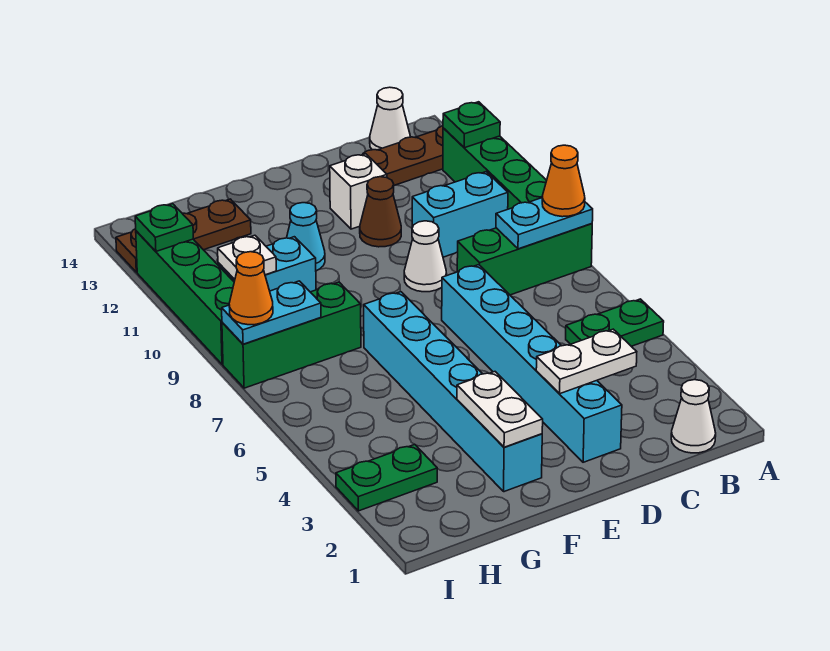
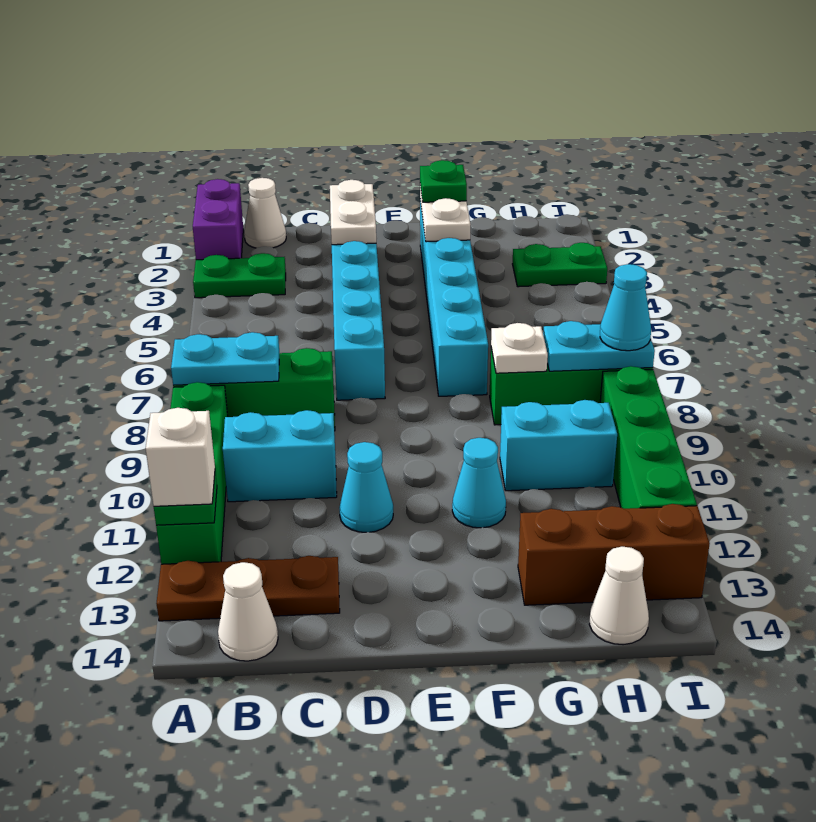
none -> purple 1x2 brick [193,179,243,260]
green 1x2 plate [566,299,664,346] -> green 1x2 plate moved to [193,253,286,298]
orange 1x1 cone [542,145,585,217] -> none
white 1x2 plate [536,329,637,394] -> white 1x2 plate turned to [330,180,376,245]
white 1x1 cone [404,221,446,292] -> white 1x1 cone moved to [589,547,649,645]
brown 1x1 cone [360,177,401,247] -> cyan 1x1 cone [339,442,393,532]
white 1x1 brick [330,154,387,229] -> white 1x1 brick moved to [146,408,215,506]
brown 1x3 plate [116,199,251,272] -> brown 1x3 brick [518,504,710,605]
white 1x1 plate [218,235,276,279] -> white 1x1 plate moved to [491,323,548,373]
orange 1x1 cone [229,252,273,325] -> cyan 1x1 cone [600,264,651,351]
green 1x1 plate [135,204,193,251] -> green 1x1 plate moved to [420,160,467,202]

